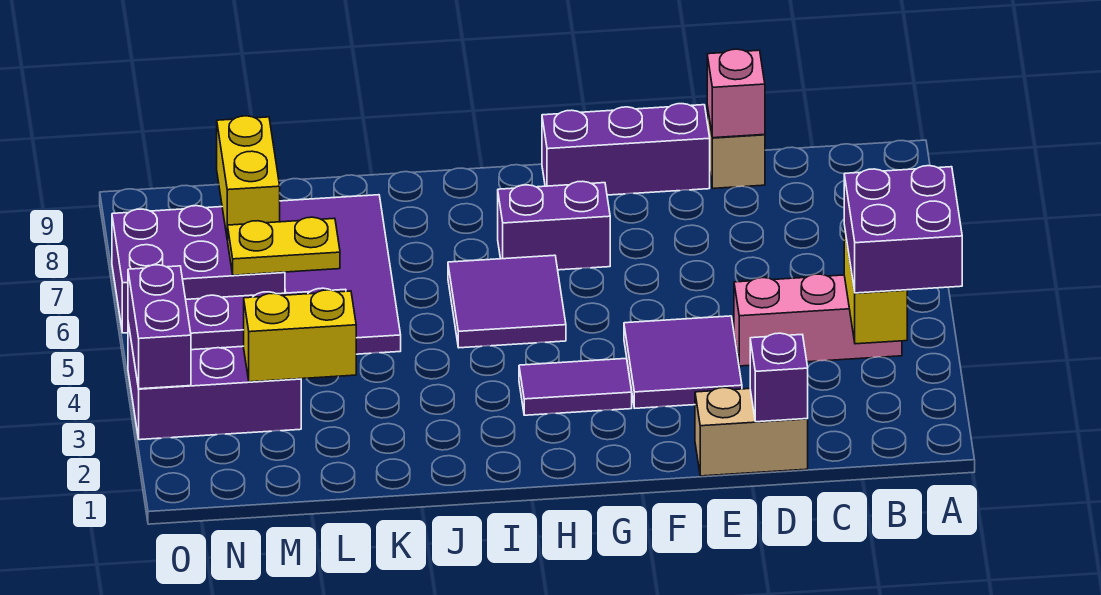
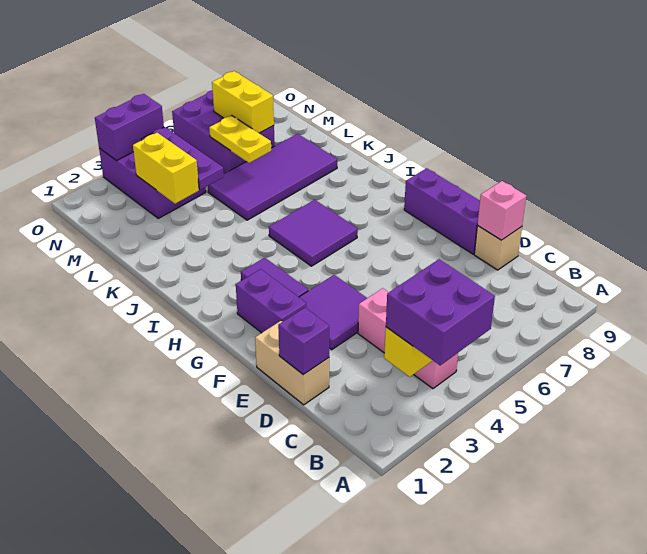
purple 1x2 brick [498,181,610,270] -> purple 1x2 brick moved to [236,269,306,333]
yellow 1x2 brick [217,116,280,240] -> yellow 1x2 brick turned to [212,71,274,133]

